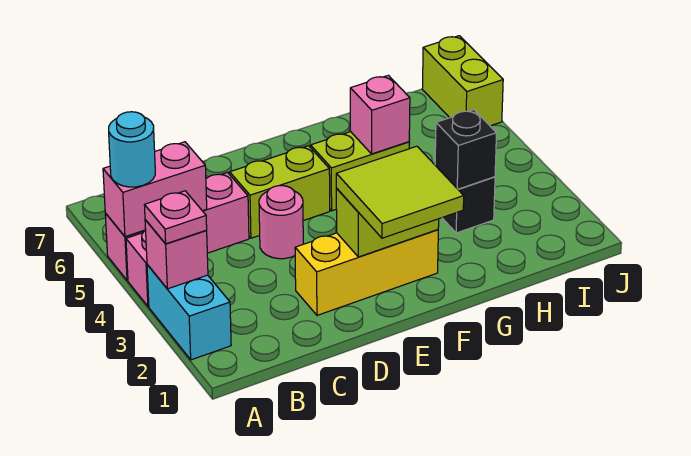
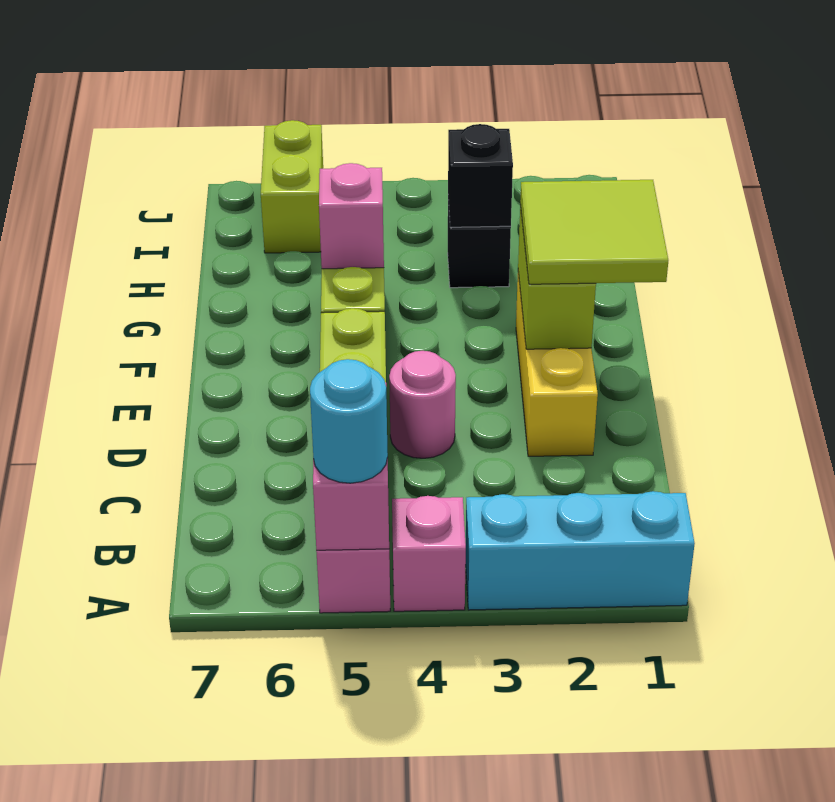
cyan 1x2 brick [147,265,231,360] -> cyan 1x3 brick [466,491,695,610]
pink 1x1 brick [145,220,208,289] -> none
pink 1x1 plate [144,191,207,244] -> none
lime 1x2 brick [422,36,503,126] -> lime 1x2 brick turned to [261,120,323,253]

